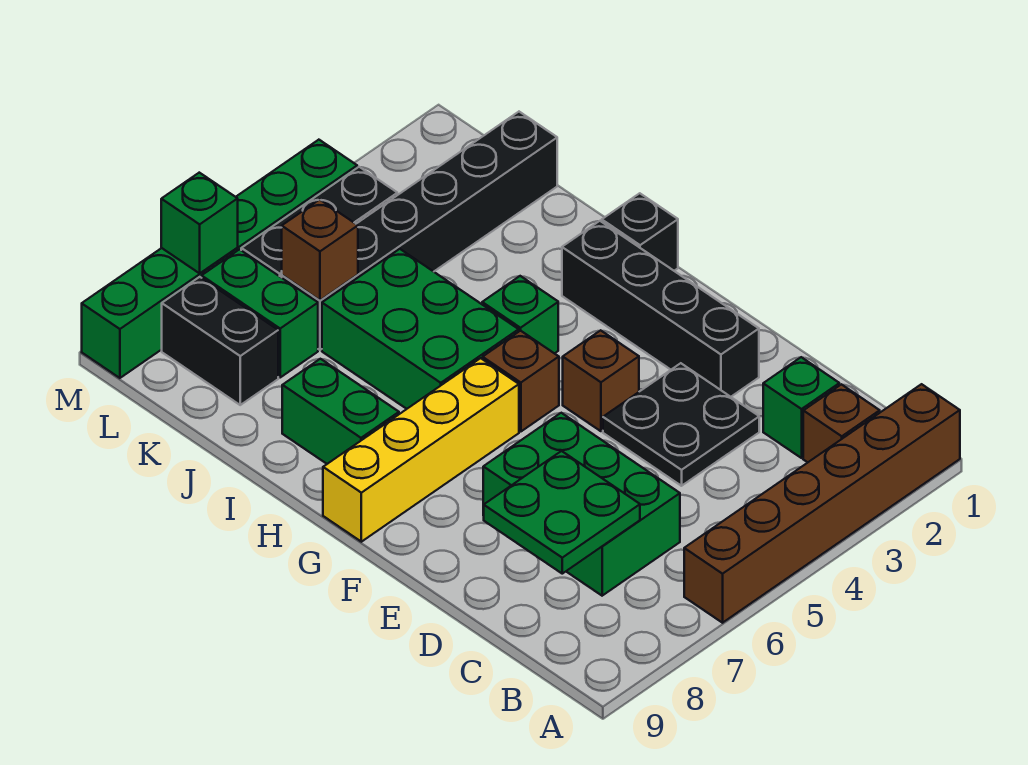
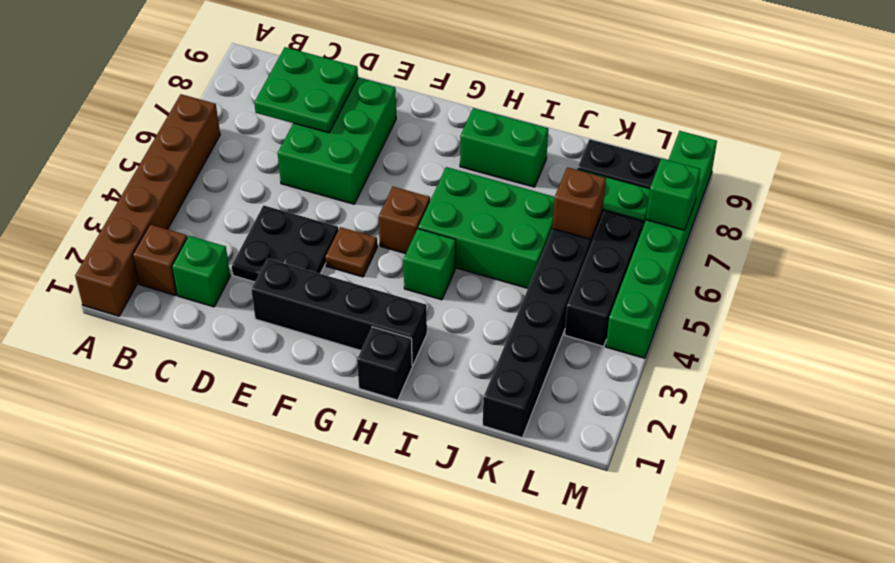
green 2x3 brick [483,413,680,596] -> green 2x3 brick turned to [278,77,396,204]
brown 1x1 brick [563,330,639,431] -> brown 1x1 plate [325,227,377,277]
yellow 1x4 brick [323,358,519,542] -> none

